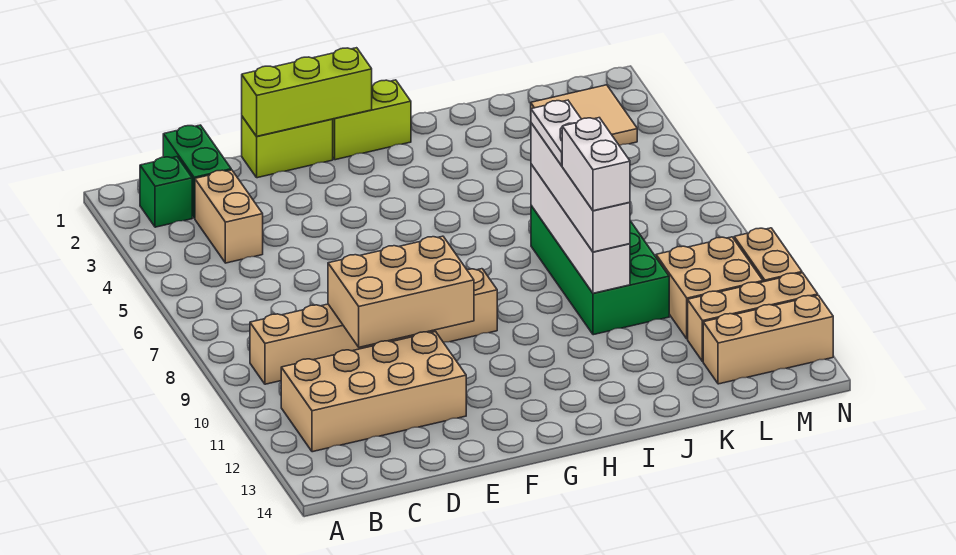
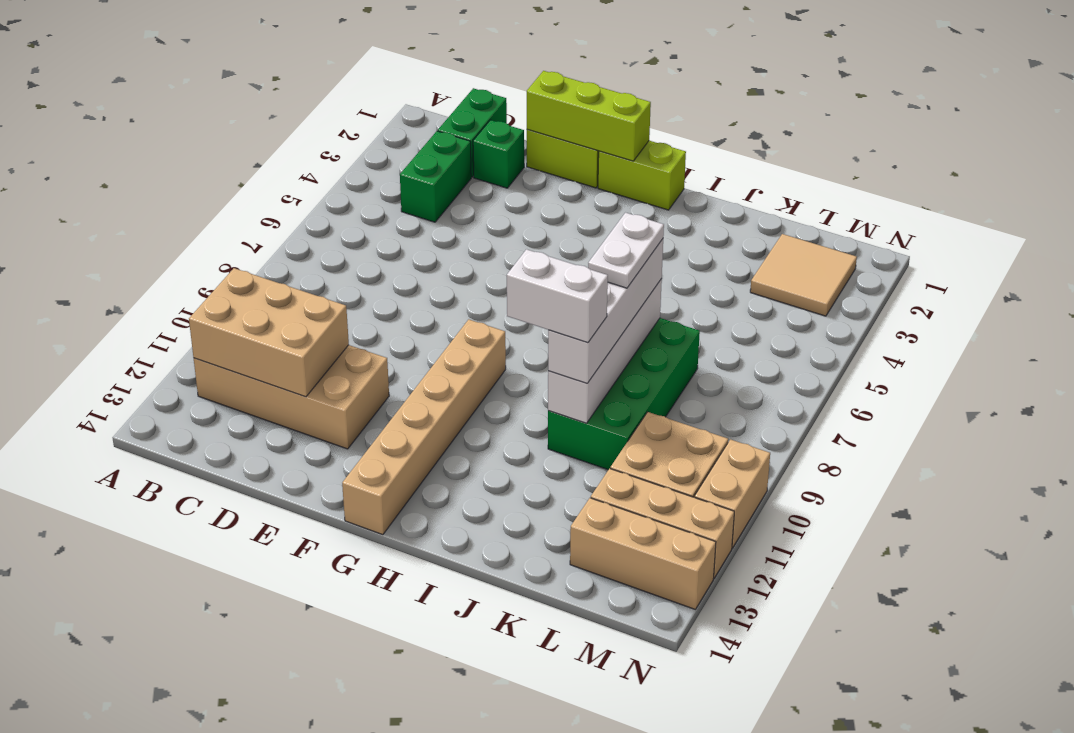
green 1x1 brick [140,157,192,227] -> green 1x1 brick moved to [473,120,524,188]
tan 1x6 brick [250,269,497,384] -> tan 1x6 brick turned to [342,319,506,535]
tan 1x2 brick [195,170,263,263] -> green 1x2 brick [400,131,471,222]
tan 2x3 brick [328,236,474,347] -> tan 2x3 brick moved to [189,268,349,397]
white 1x2 brick [562,118,630,211] -> white 1x2 brick turned to [507,249,608,343]

